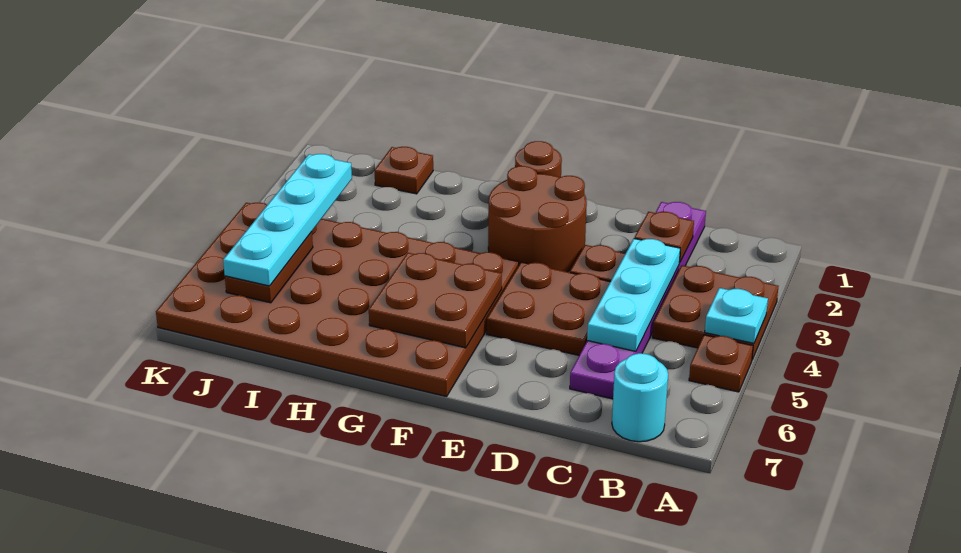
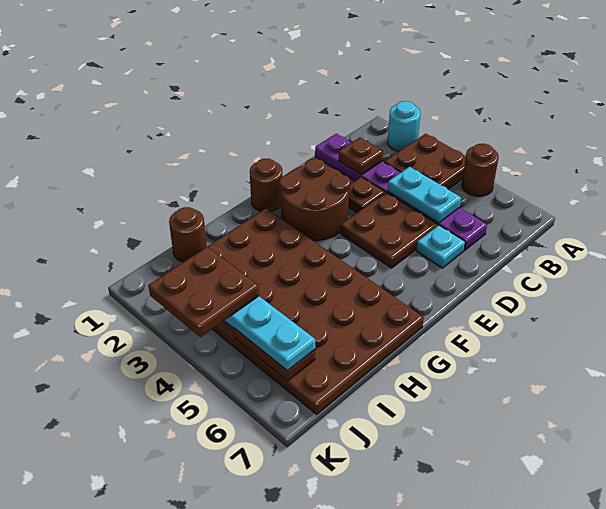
cyan 1x1 plate [705,288,768,343] -> cyan 1x1 plate moved to [416,225,465,268]
brown 1x1 plate [689,335,753,392] -> brown 1x1 round brick [462,144,499,196]
cyan 1x1 round brick [612,353,668,442] -> cyan 1x1 round brick moved to [388,101,420,151]
cyan 1x3 plate [587,239,680,351] -> cyan 1x2 plate [388,167,461,223]
brown 4x6 plate [156,203,519,397] -> brown 4x6 plate turned to [167,209,424,414]
brown 2x2 plate [369,253,502,348] -> brown 2x2 plate moved to [148,247,259,337]
brown 1x1 plate [375,147,433,194] -> brown 1x1 round brick [169,207,207,262]

